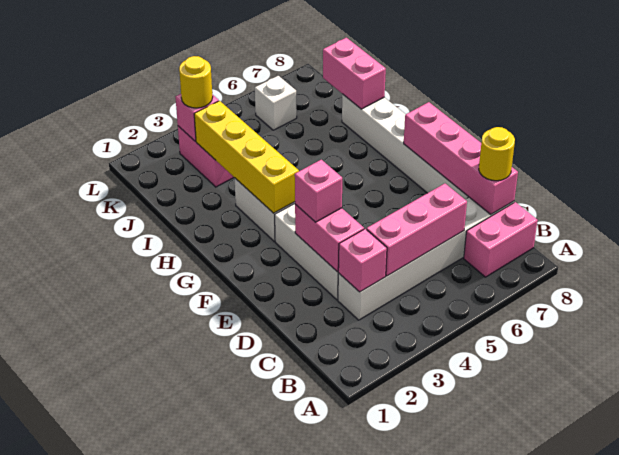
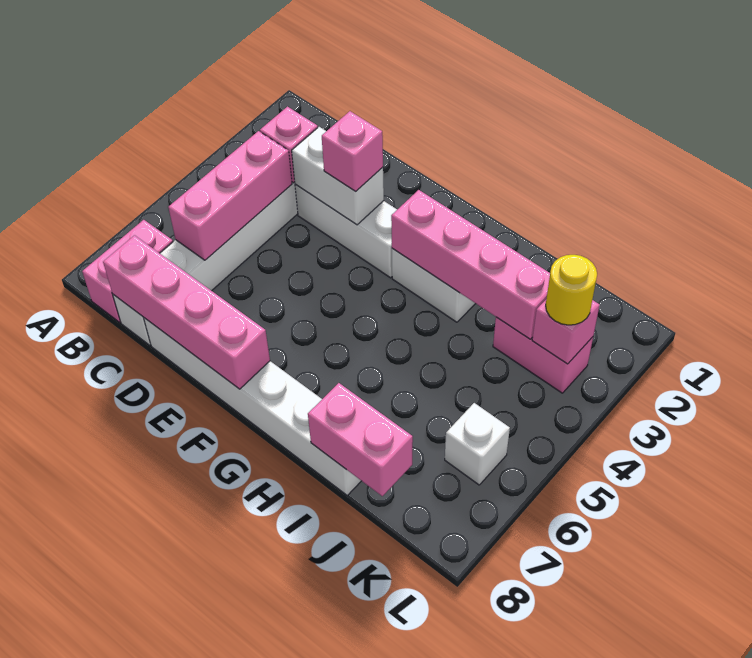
yellow 1x1 round brick [479,127,515,181] -> none
pink 1x2 brick [295,204,364,272] -> white 1x2 brick [292,127,384,225]
yellow 1x4 brick [194,101,299,213] -> pink 1x4 brick [391,190,550,339]

